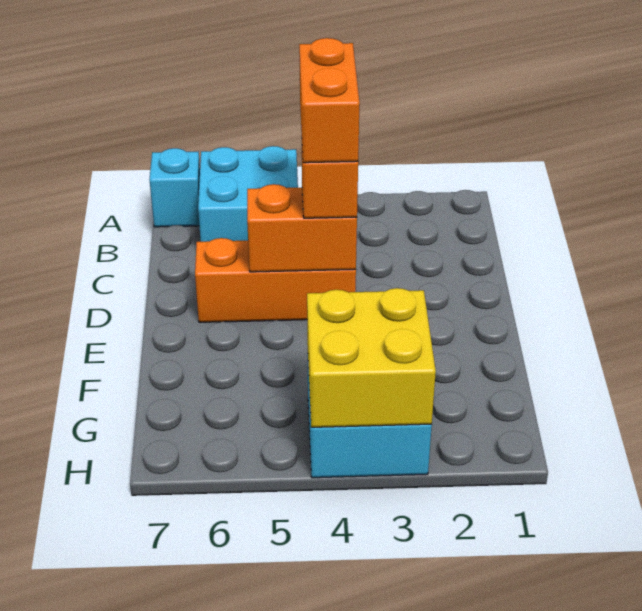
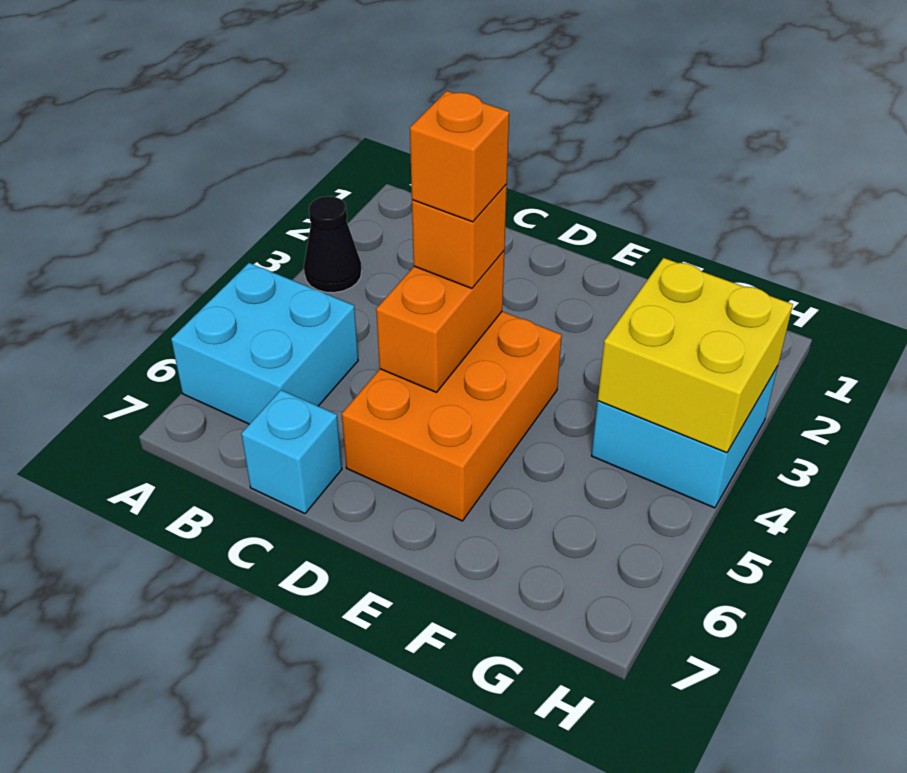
none -> black 1x1 cone [304,196,362,293]
cyan 1x1 brick [149,148,200,227] -> cyan 1x1 brick moved to [241,390,342,514]
orange 1x2 brick [299,38,360,163] -> orange 1x1 brick [410,91,509,222]
orange 1x3 brick [195,238,356,322] -> orange 2x3 brick [342,311,562,521]

